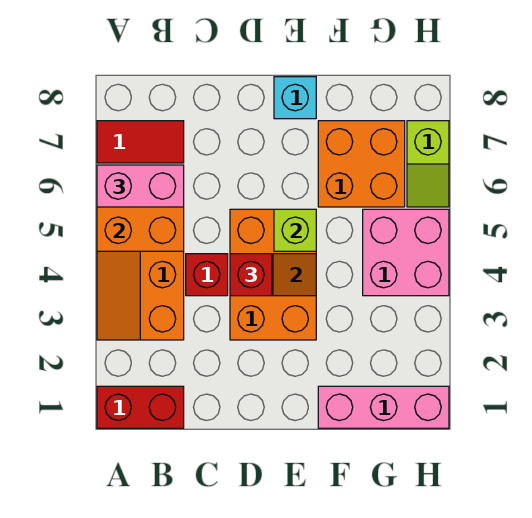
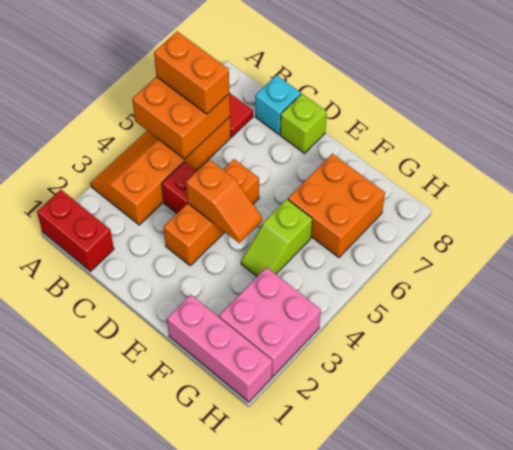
pink 1x2 brick [97,165,184,207] -> orange 1x2 brick [154,32,229,114]
orange 2x3 brick [230,209,316,340] -> orange 1x3 brick [164,159,259,266]
red 1x1 brick [230,254,272,296] -> none
lime 1x1 brick [274,209,316,251] -> lime 1x1 brick moved to [280,94,327,153]
cyan 1x1 brick [274,77,316,119] -> cyan 1x1 brick moved to [255,75,301,134]
pink 2x2 brick [363,209,449,296] -> pink 2x2 brick moved to [219,267,321,376]
lime 1x2 slope [407,121,449,207] -> lime 1x2 slope moved to [241,199,312,276]

